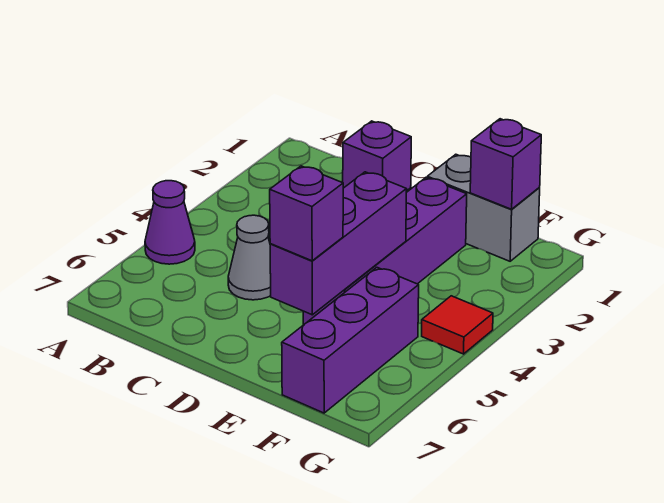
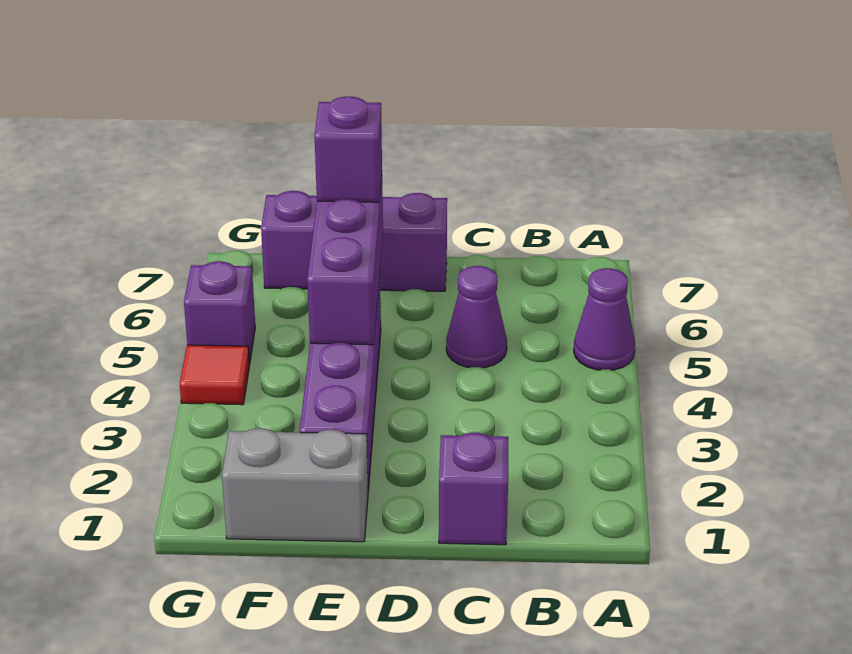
grey 1x1 cone [228,215,271,300] -> purple 1x1 cone [446,266,507,368]
purple 1x1 brick [470,119,541,209] -> purple 1x1 brick moved to [184,261,255,364]
purple 1x3 brick [282,267,419,413] -> purple 1x3 brick turned to [261,191,447,291]

